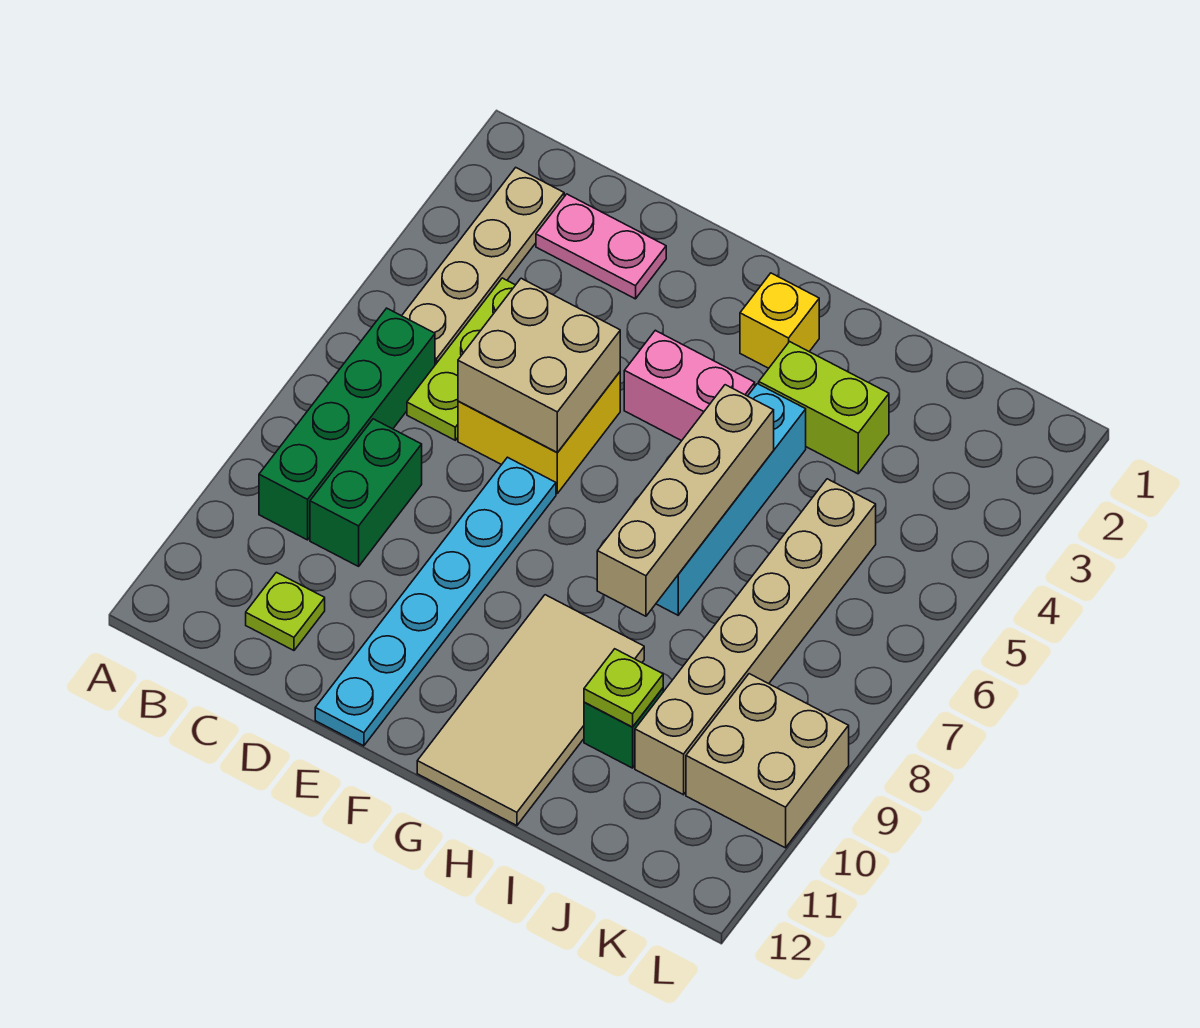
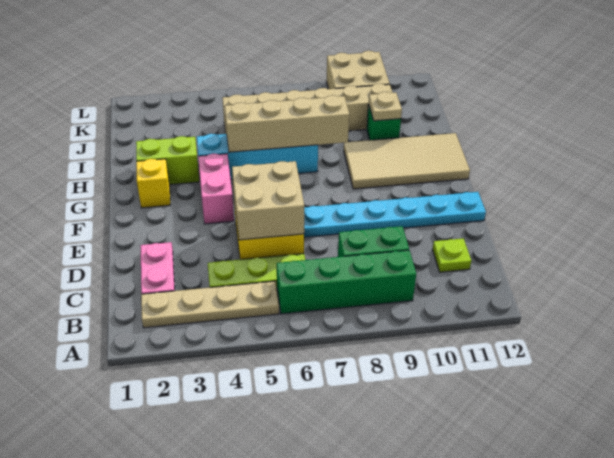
lime 1x2 brick [759,342,889,474] -> lime 1x2 brick turned to [136,136,199,185]
lime 1x1 plate [584,649,663,727] -> tan 1x1 plate [369,92,402,121]

